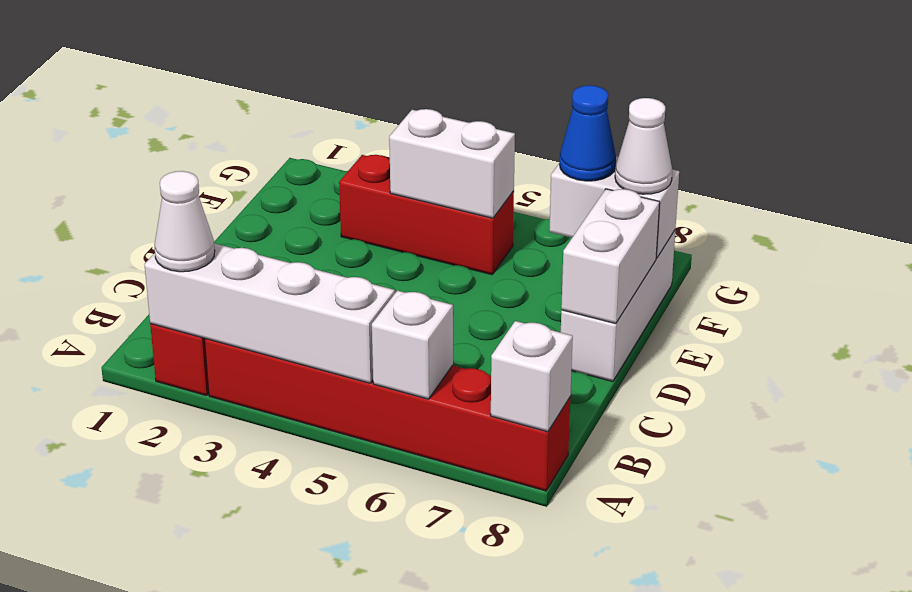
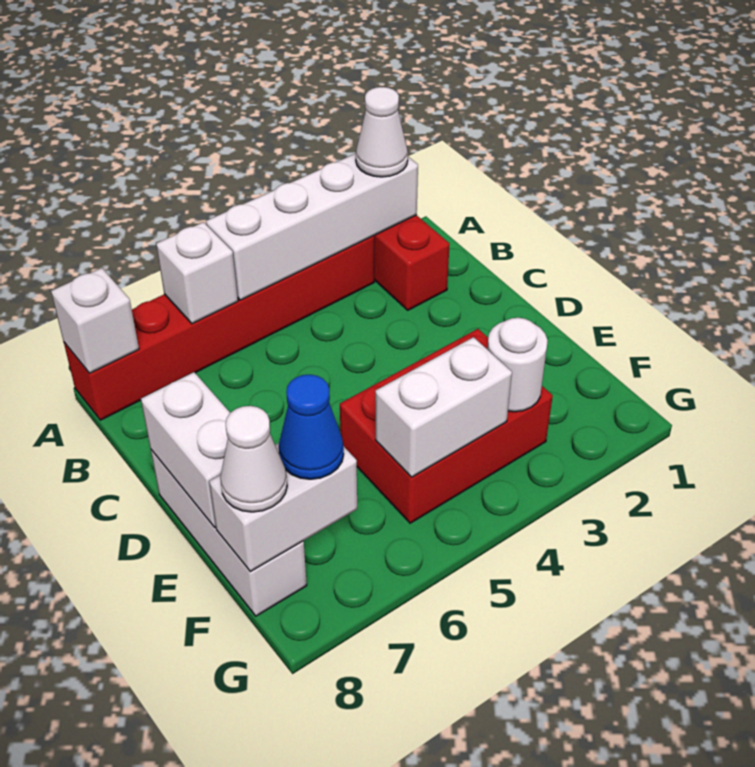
red 1x3 brick [339,155,514,275] -> red 2x3 brick [340,329,553,523]
none -> white 1x1 round brick [487,318,548,412]

